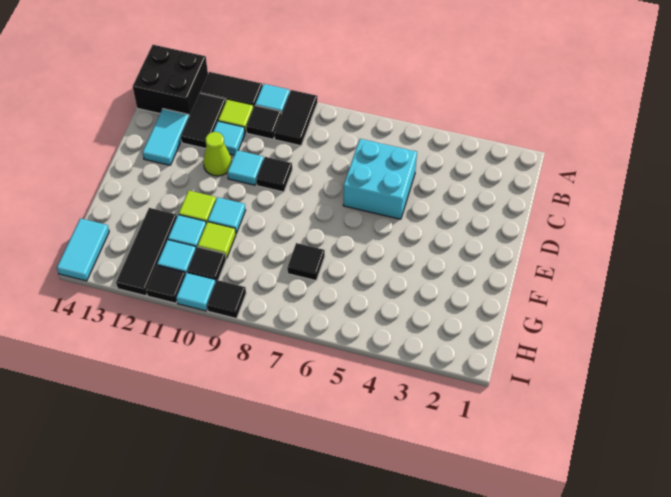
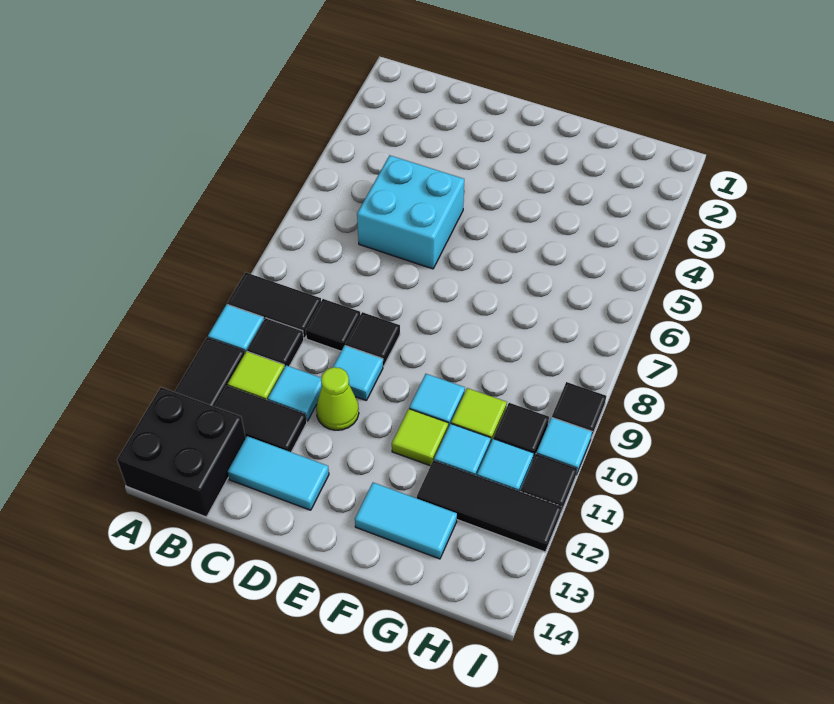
black 1x1 tile [287,243,325,280] -> black 1x1 tile moved to [306,299,360,351]
cyan 1x2 tile [57,218,109,281] -> cyan 1x2 tile moved to [355,483,457,559]

